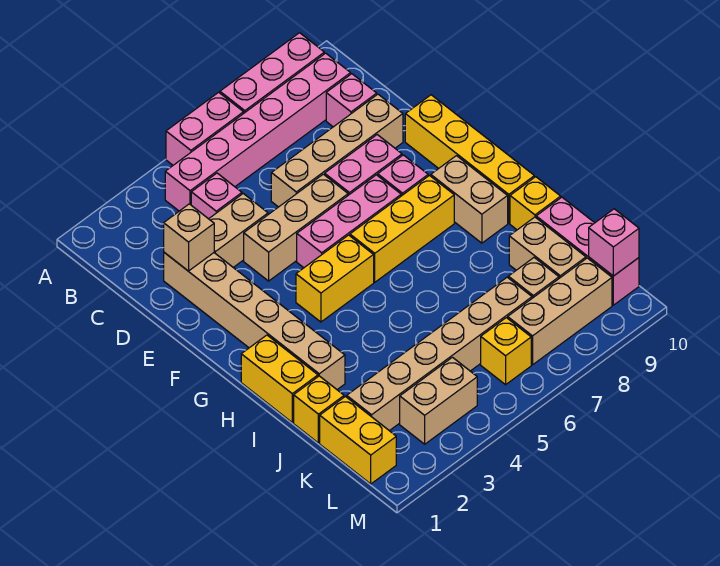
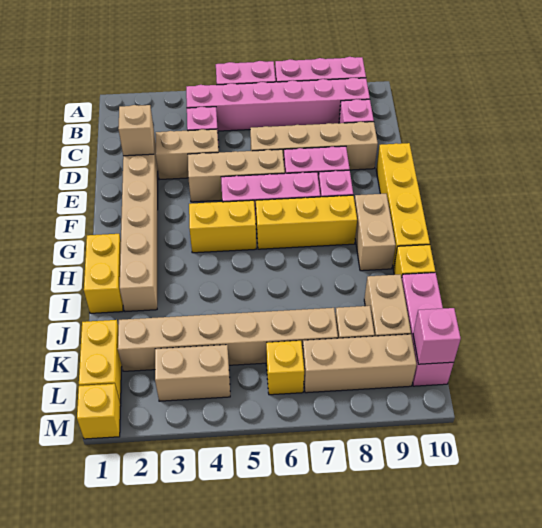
yellow 1x1 brick [294,376,344,443] -> yellow 1x1 brick moved to [77,384,121,439]

